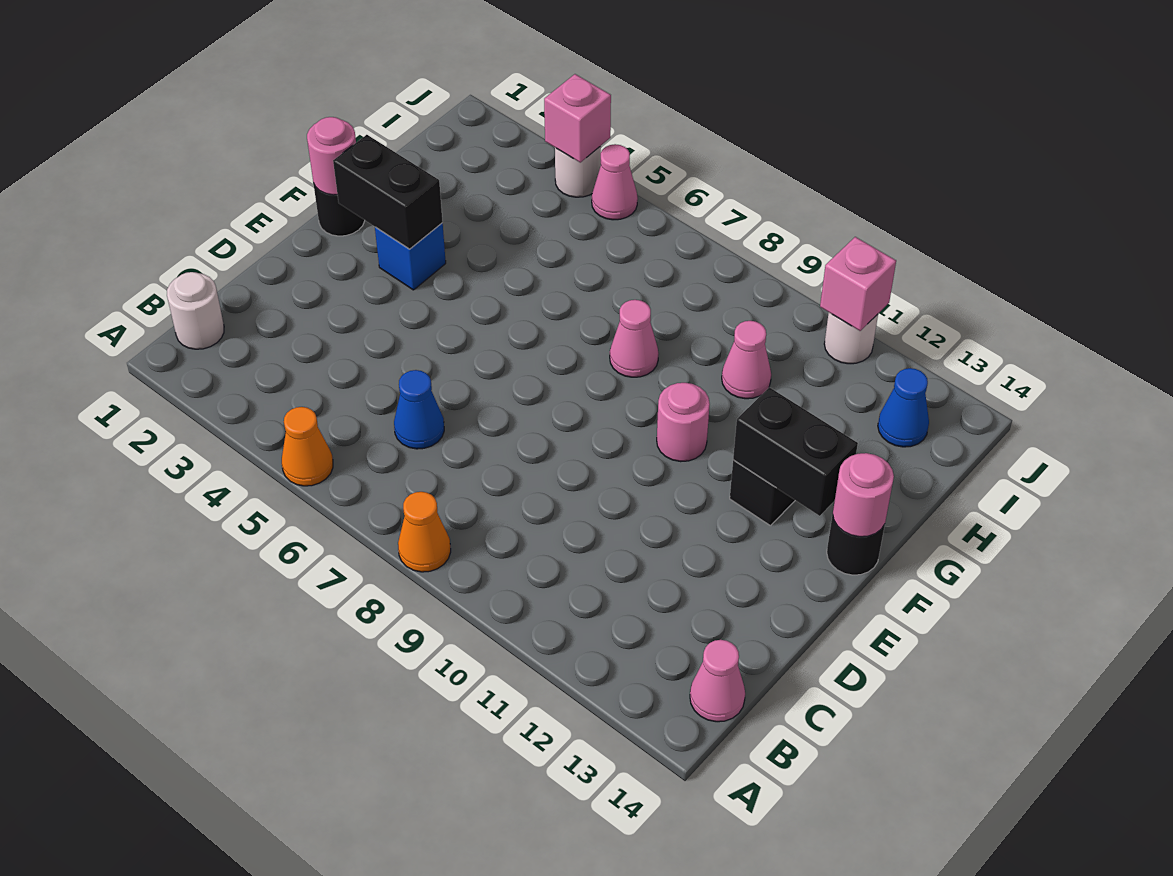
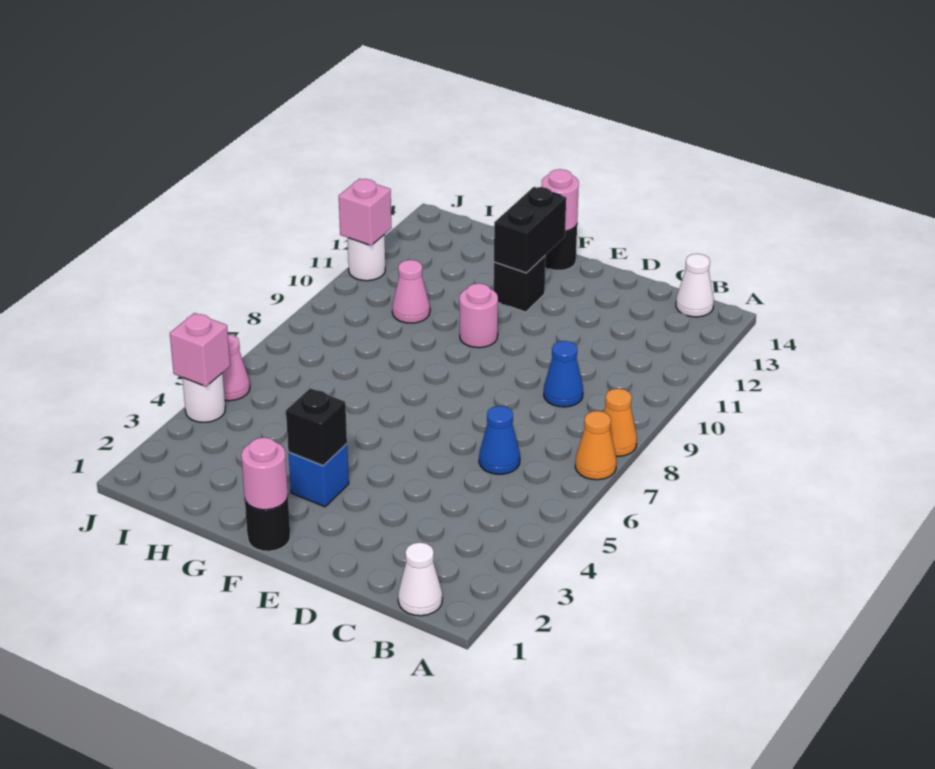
orange 1x1 cone [282,407,333,486] -> orange 1x1 cone moved to [575,411,616,480]
white 1x1 round brick [167,272,224,349] -> white 1x1 cone [398,542,442,616]
pink 1x1 cone [690,640,745,722] -> white 1x1 cone [676,254,714,317]
black 1x2 brick [333,135,443,249] -> black 1x1 brick [286,388,347,466]
pink 1x1 cone [610,300,659,377] -> none
blue 1x1 cone [878,368,929,447] -> blue 1x1 cone moved to [544,341,583,407]

